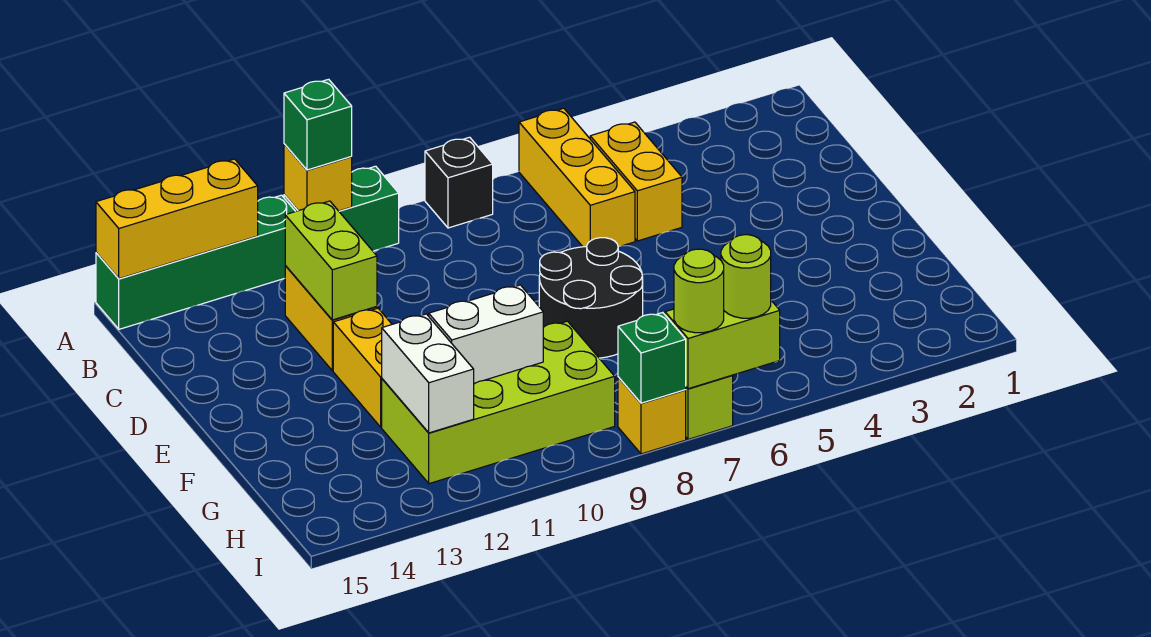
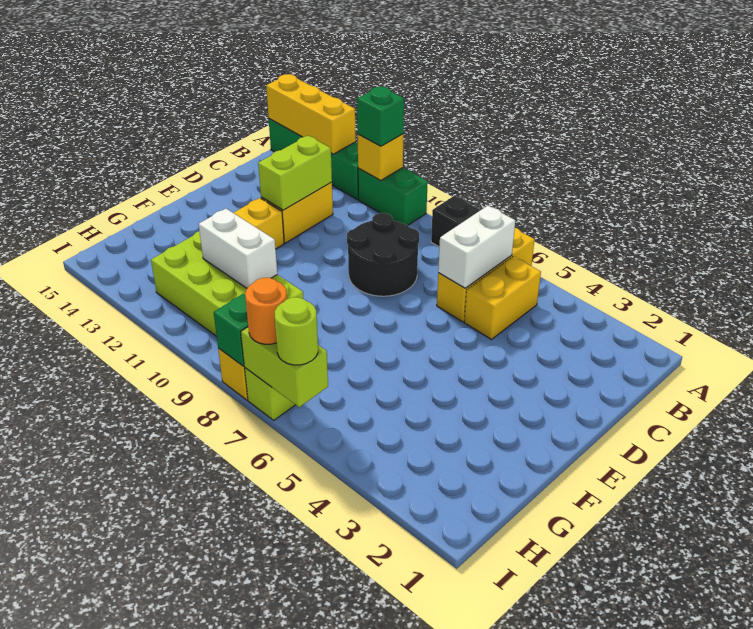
black 2x2 round brick [539,238,643,358] -> black 2x2 round brick moved to [347,213,419,296]
white 1x2 brick [382,314,474,433] -> white 1x2 brick moved to [438,206,515,288]
lime 1x1 round brick [674,249,724,333] -> orange 1x1 round brick [245,278,287,344]

